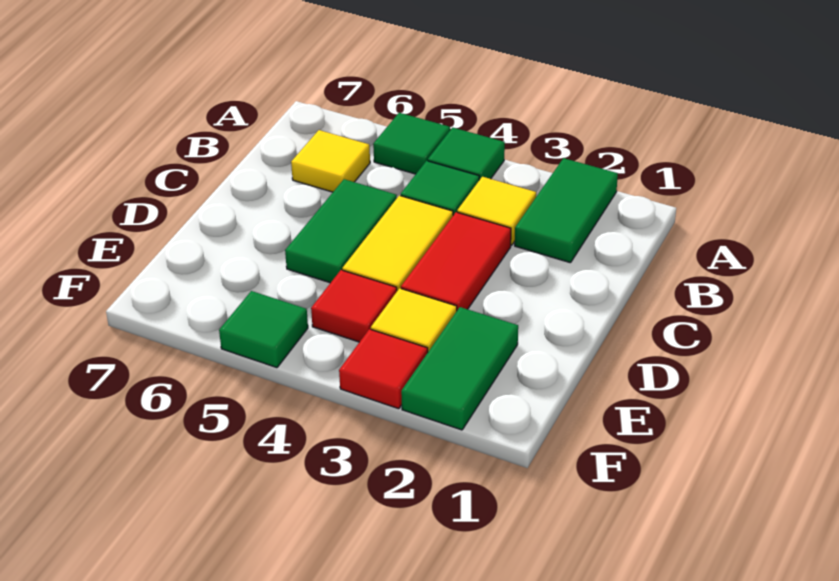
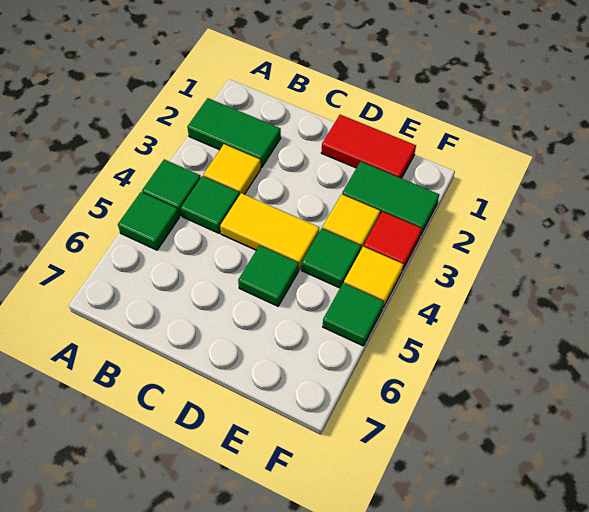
yellow 1x1 tile [291,130,370,192] -> yellow 1x1 tile moved to [344,246,403,307]
red 1x2 tile [401,212,511,310] -> red 1x2 tile moved to [321,115,416,178]
green 1x2 tile [285,179,397,283] -> green 1x1 tile [238,245,299,306]
red 1x1 tile [311,270,397,342] -> green 1x1 tile [302,228,361,288]

